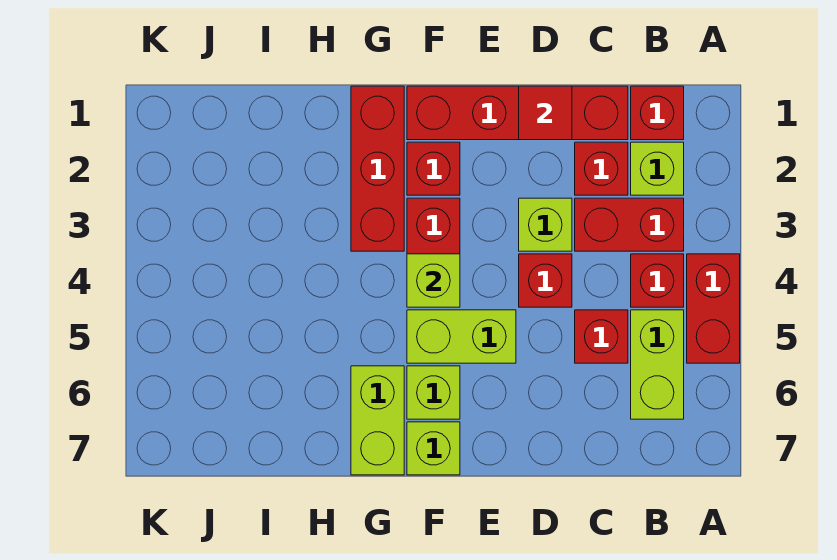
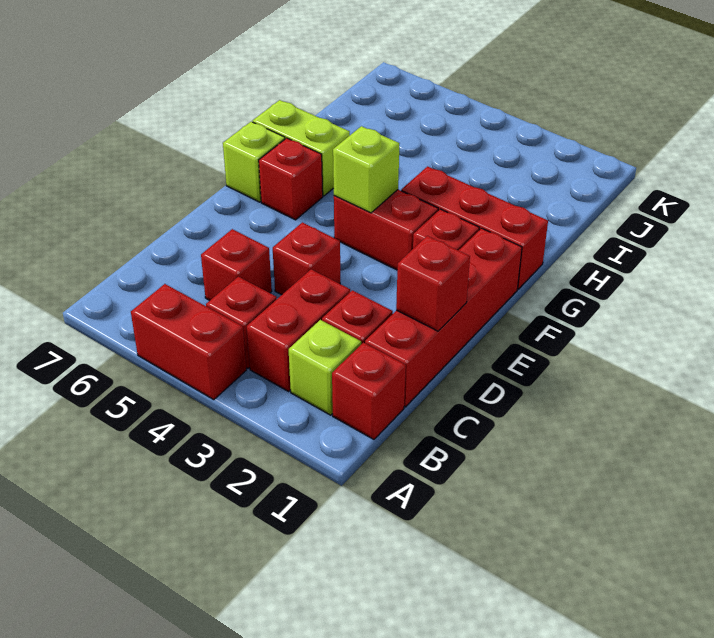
lime 1x2 brick [631,310,684,419] -> none
red 1x1 tile [519,86,572,140] -> red 1x1 brick [396,236,470,331]
lime 1x1 brick [519,198,572,251] -> none
lime 1x2 brick [407,310,516,363] -> none
lime 1x1 brick [407,366,460,419] -> red 1x1 brick [259,138,323,220]

